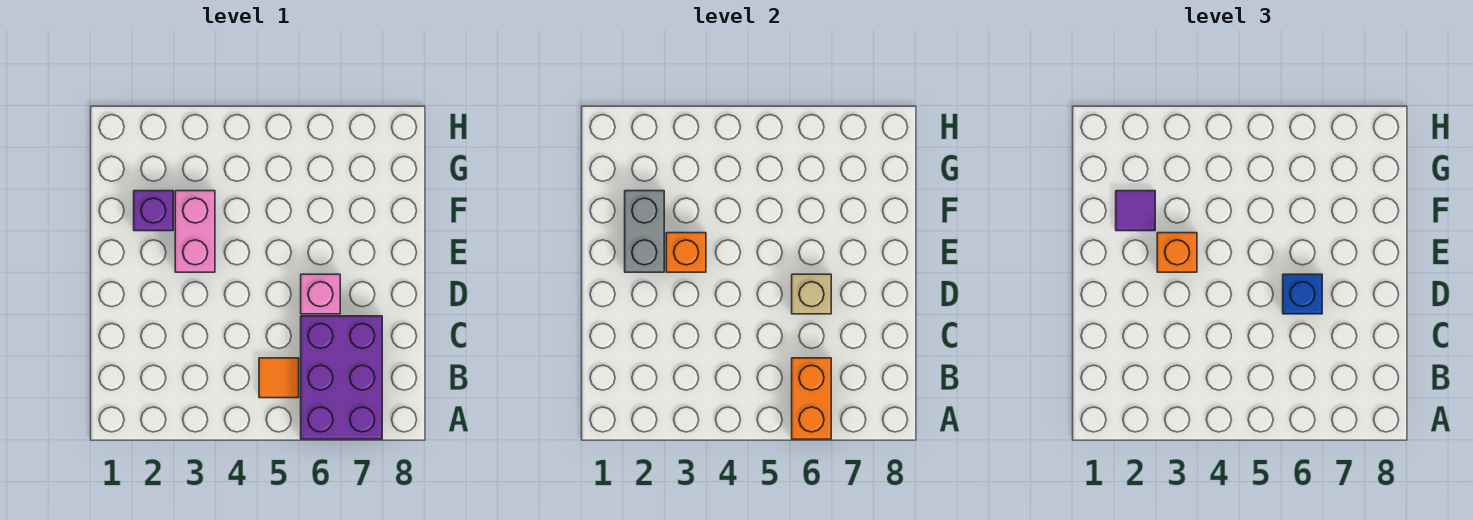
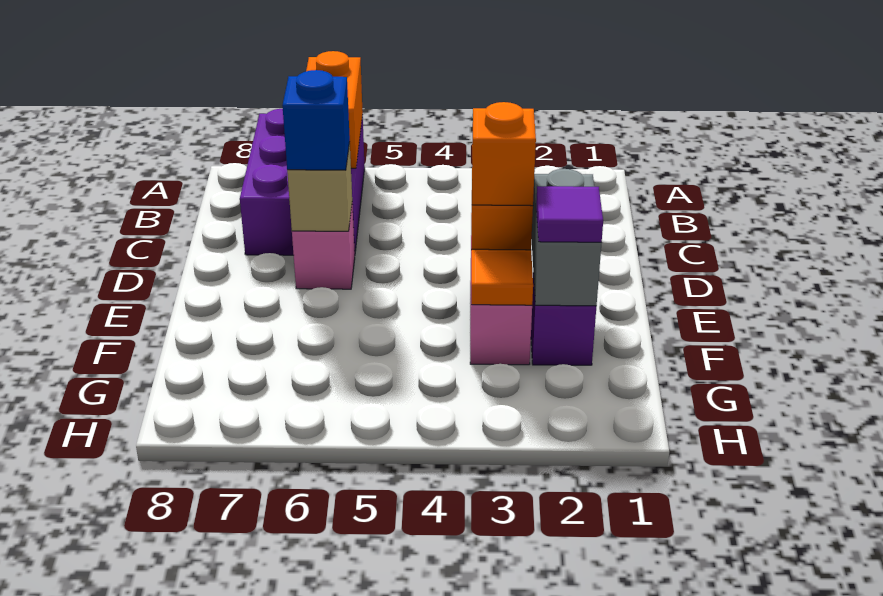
orange 1x1 tile [259,358,299,398] -> orange 1x1 tile moved to [471,249,533,305]

